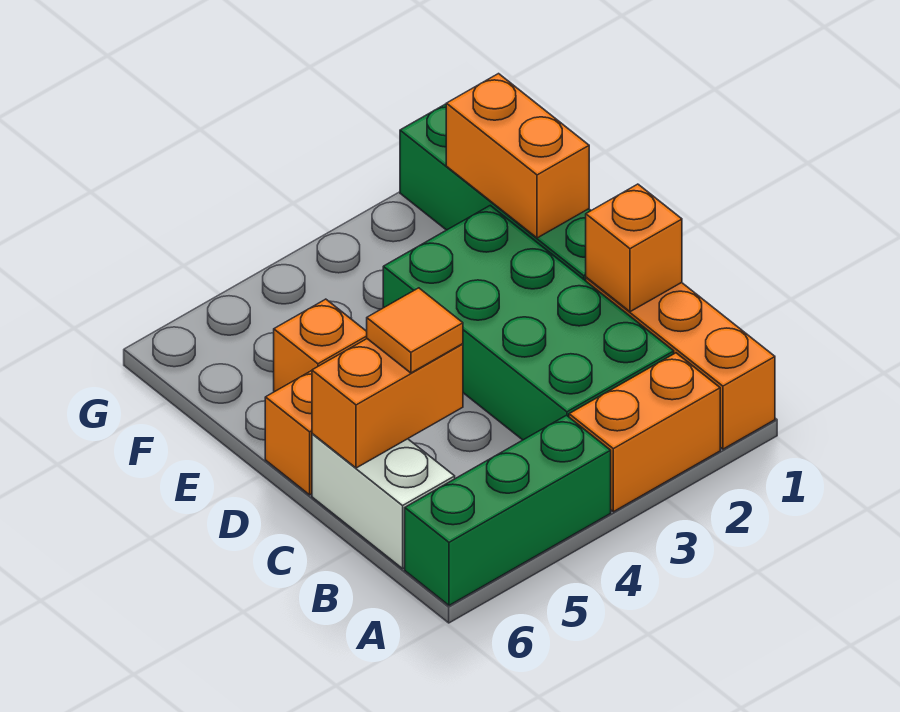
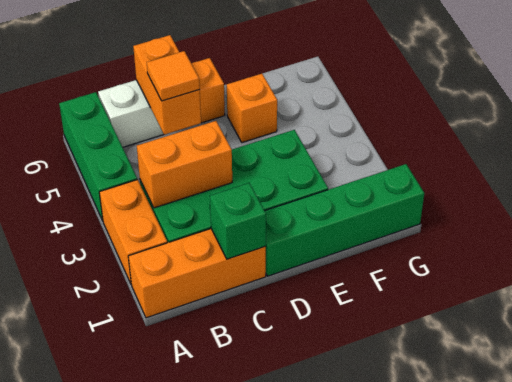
orange 1x1 brick [586,184,682,312] -> green 1x1 brick [210,183,266,259]
orange 1x2 brick [446,74,589,238] -> orange 1x2 brick moved to [137,121,232,208]

